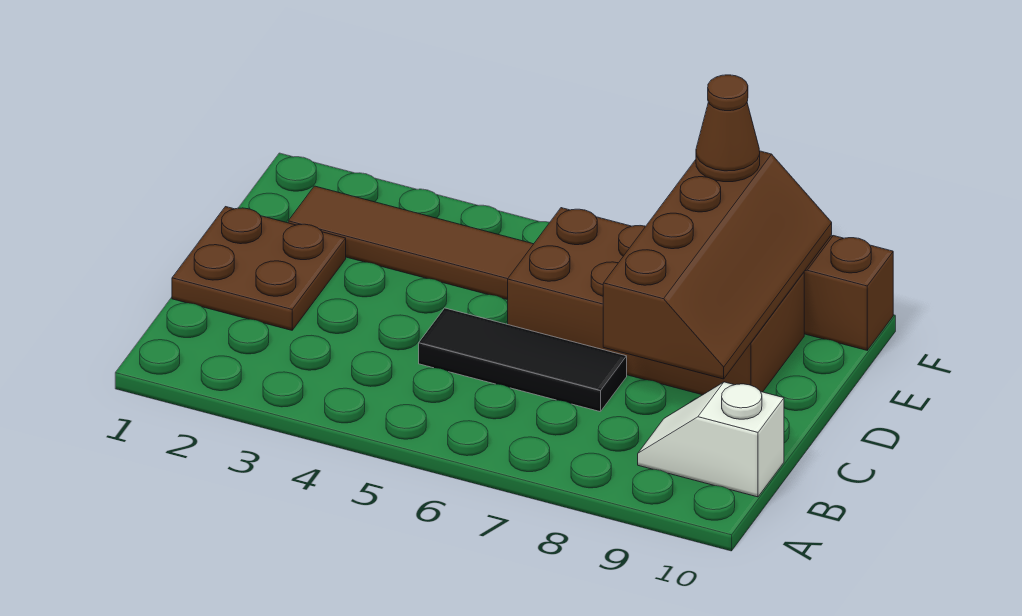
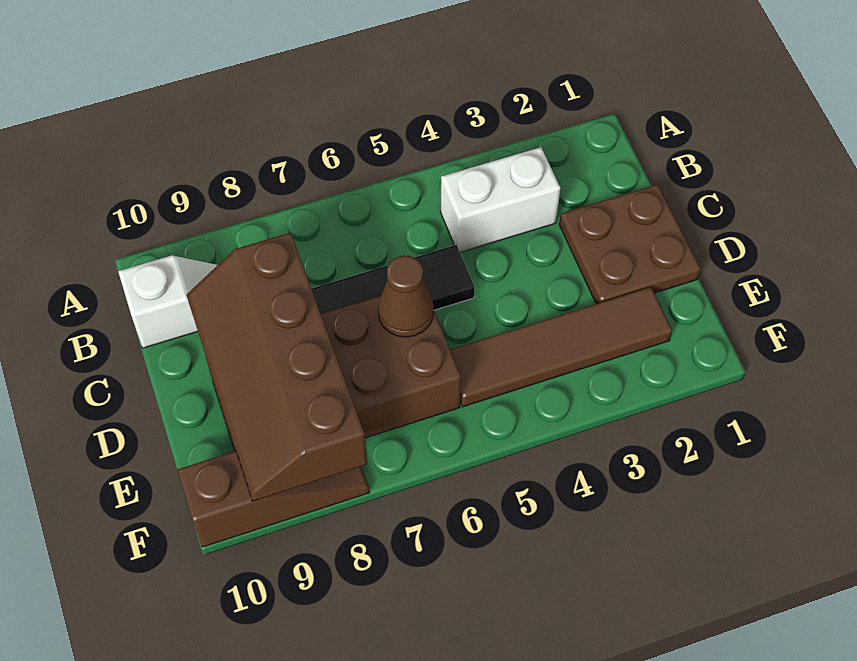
none -> white 1x2 brick [440,147,560,252]
brown 1x1 cone [696,75,760,182] -> brown 1x1 cone moved to [378,256,434,337]

